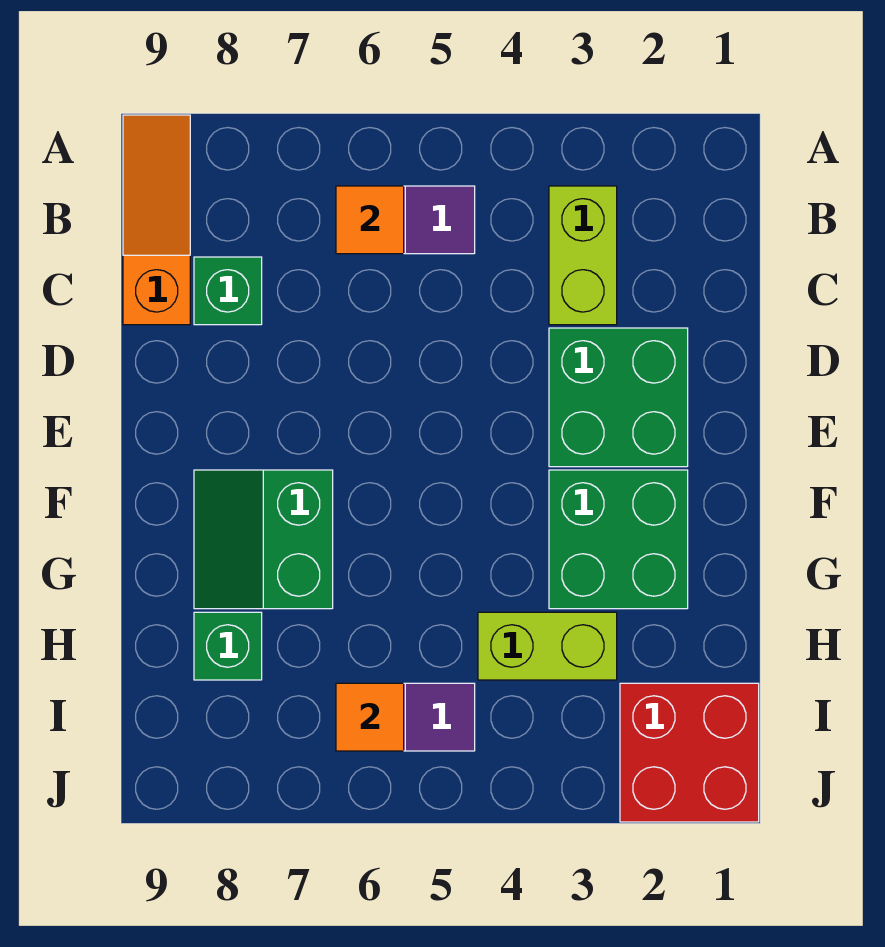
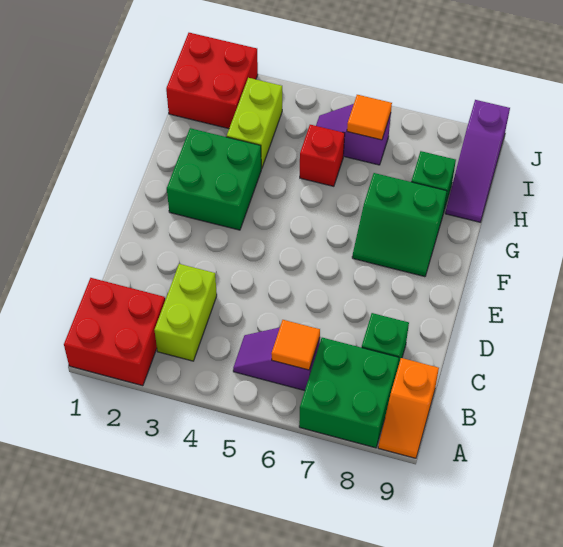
none -> red 2x2 brick [64,278,165,386]
orange 1x3 slope [123,115,190,325] -> orange 1x2 slope [378,358,439,458]
green 2x2 brick [549,328,688,467] -> green 2x2 brick moved to [299,338,399,448]
green 2x2 slope [194,470,333,609] -> green 2x2 slope turned to [352,173,447,277]
lime 1x2 brick [478,612,617,680] -> lime 1x2 brick turned to [227,78,282,169]
none -> red 1x1 brick [300,125,345,186]
none -> purple 1x3 slope [445,100,510,222]

